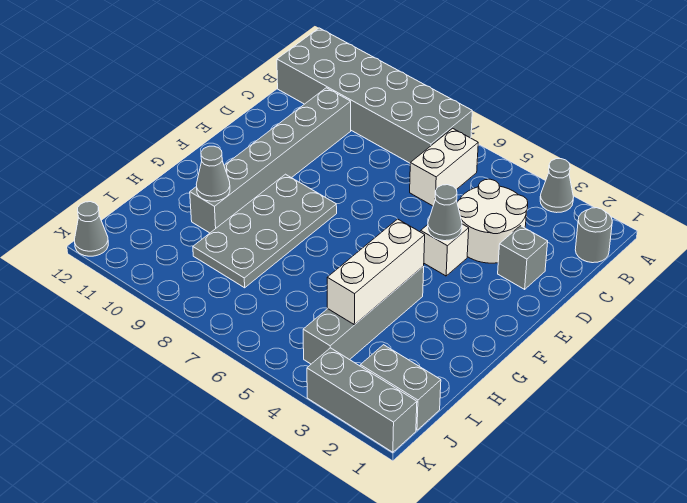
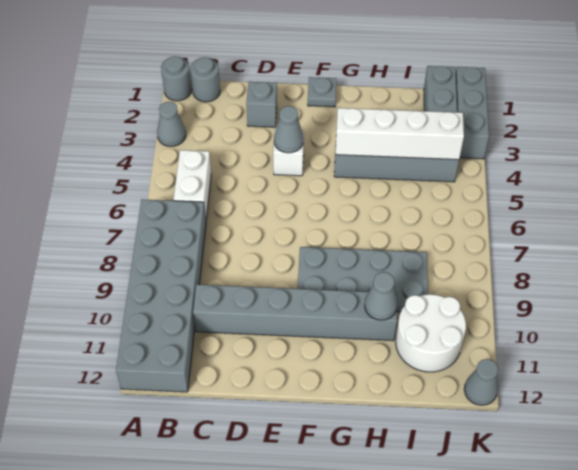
none -> grey 1x1 round brick [161,56,192,101]
white 1x2 brick [410,128,478,206] -> white 1x2 brick turned to [174,150,211,219]
white 2x2 round brick [457,179,528,263] -> white 2x2 round brick moved to [396,294,466,372]
none -> grey 1x1 plate [308,77,336,107]
white 1x3 brick [327,219,425,325] -> white 1x4 brick [336,108,464,160]

